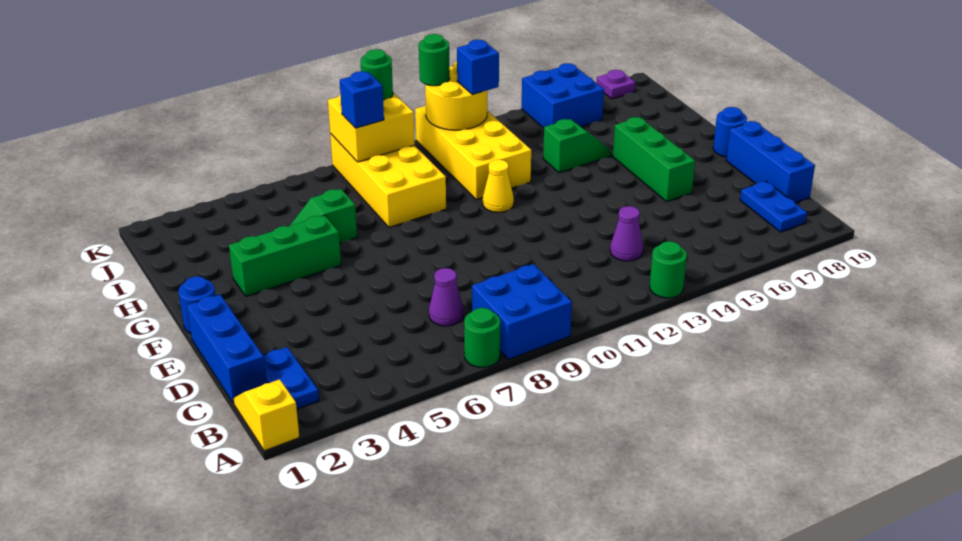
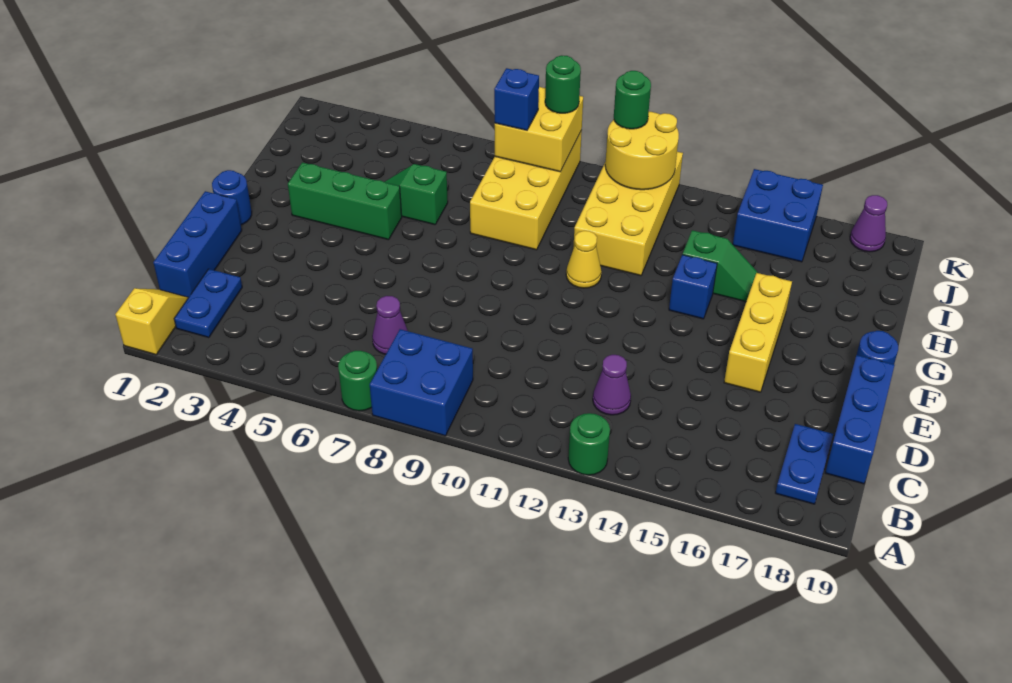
green 1x3 brick [613,117,695,201] -> yellow 1x3 brick [724,273,792,392]
blue 1x1 brick [457,40,499,95] -> blue 1x1 brick moved to [669,255,717,319]
purple 1x1 plate [596,70,635,99] -> purple 1x1 cone [850,195,887,252]

